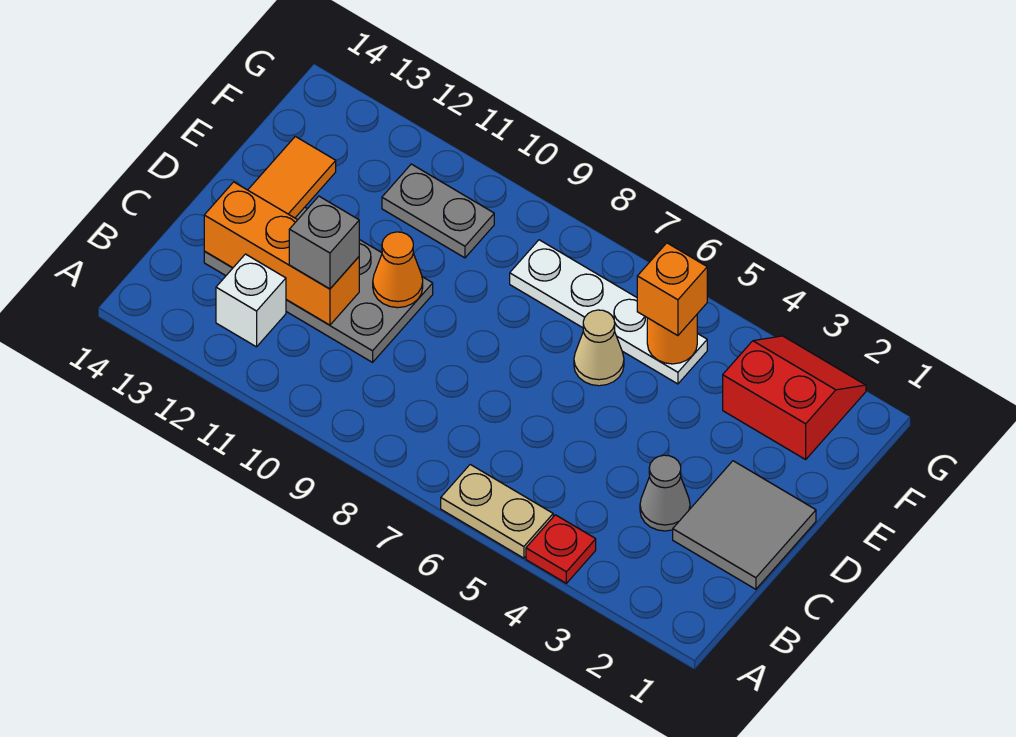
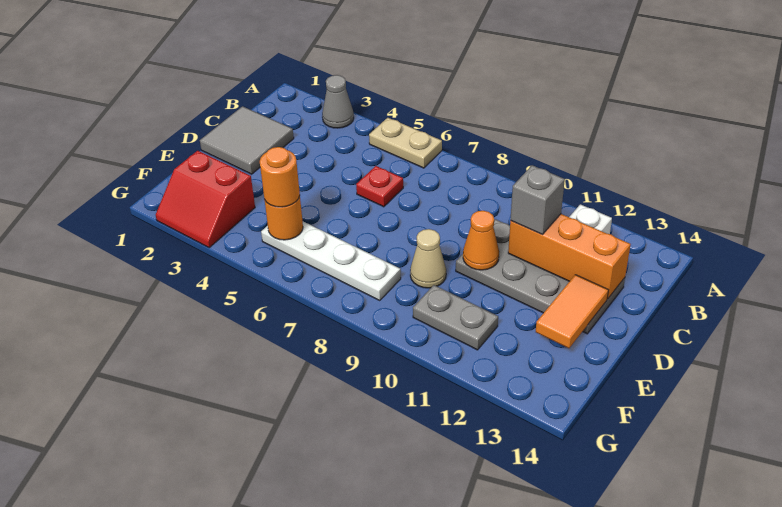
red 1x1 plate [526,515,596,583] -> red 1x1 plate moved to [356,166,403,207]
grey 1x1 cone [640,455,690,531] -> grey 1x1 cone moved to [322,75,354,128]
tan 1x1 cone [574,310,624,386] -> tan 1x1 cone moved to [410,229,446,288]
orange 1x1 brick [637,243,707,336] -> orange 1x1 round brick [260,147,300,207]

